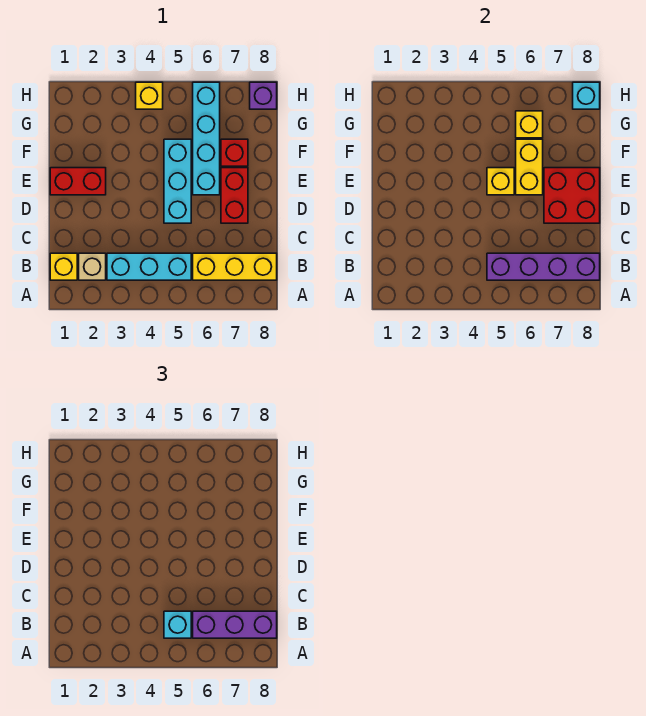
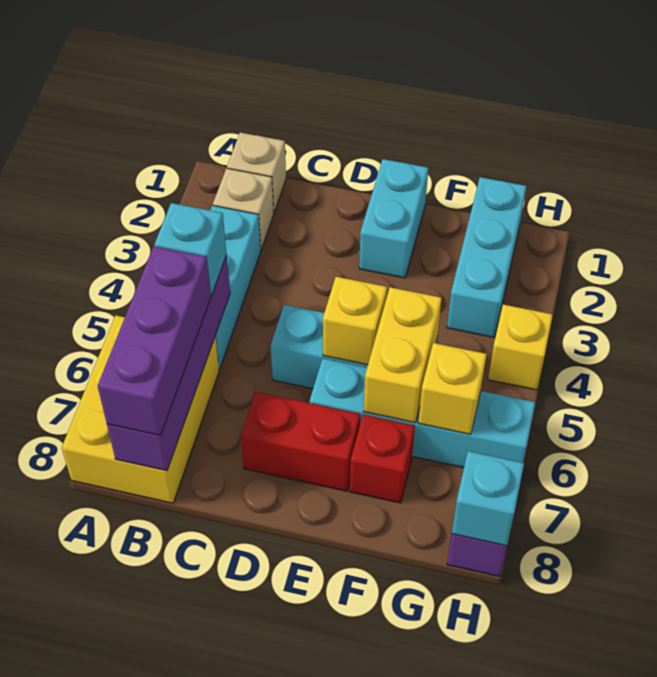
yellow 1x1 brick [50,253,77,280] -> tan 1x1 brick [227,133,286,212]
yellow 1x3 brick [193,253,277,280] -> yellow 2x3 brick [62,315,219,503]
red 2x2 brick [544,168,600,223] -> none
red 1x2 brick [50,168,106,195] -> cyan 1x2 brick [359,159,428,278]
yellow 1x2 brick [516,139,543,195] -> yellow 1x2 brick turned to [364,287,442,423]
none -> cyan 1x3 brick [447,177,526,337]

